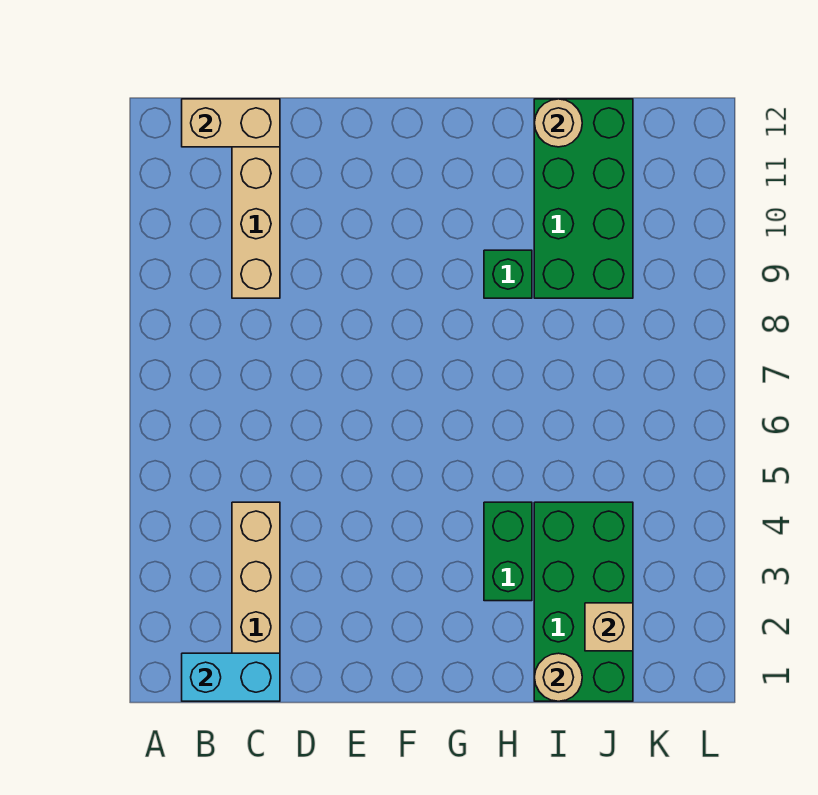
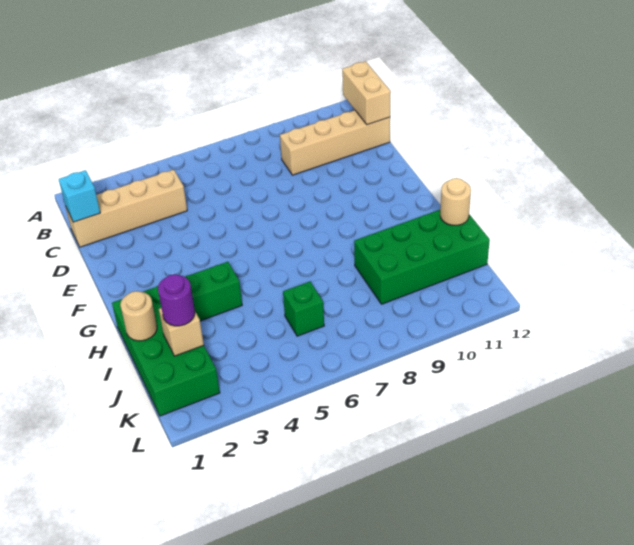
cyan 1x2 brick [182,653,280,701] -> cyan 1x1 brick [59,170,100,222]
green 1x1 brick [484,250,532,298] -> green 1x1 brick moved to [283,282,324,336]
green 2x4 brick [534,502,633,701] -> green 2x4 brick turned to [112,286,220,416]
none -> purple 1x1 round brick [158,274,195,326]

